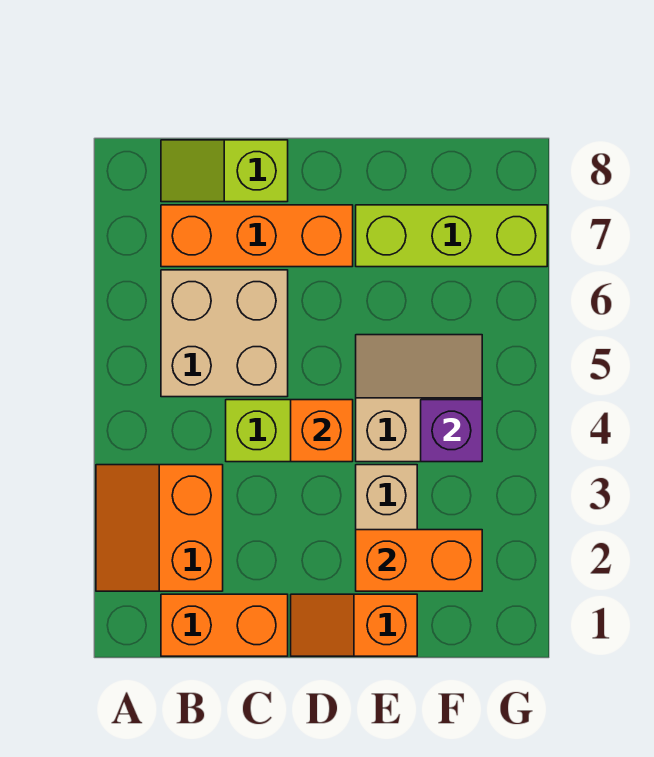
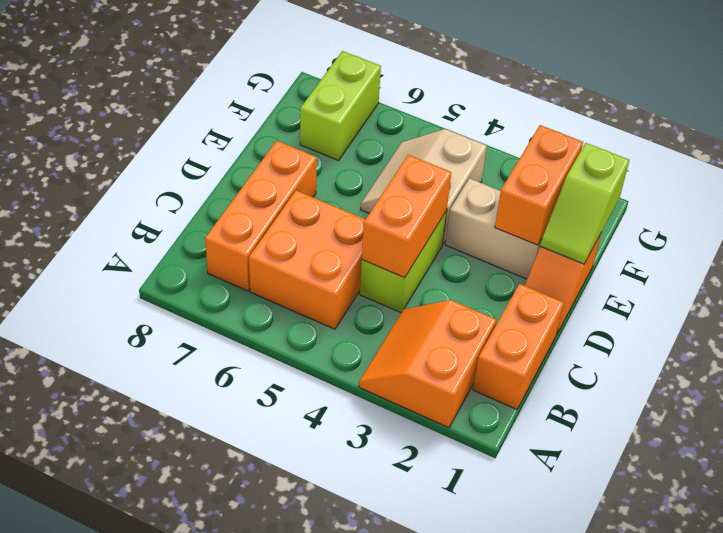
orange 2x2 slope [96,465,223,591] -> orange 2x2 slope turned to [359,300,496,428]
tan 2x2 brick [161,270,288,397] -> orange 2x2 brick [249,190,365,329]
lime 1x2 slope [161,140,288,202] -> lime 1x2 slope moved to [540,143,629,264]
orange 1x1 brick [291,400,353,462] -> orange 1x2 brick [362,155,451,278]
lime 1x3 brick [356,205,547,267] -> lime 1x2 brick [300,51,381,161]
purple 1x1 brick [421,400,482,462] -> none

